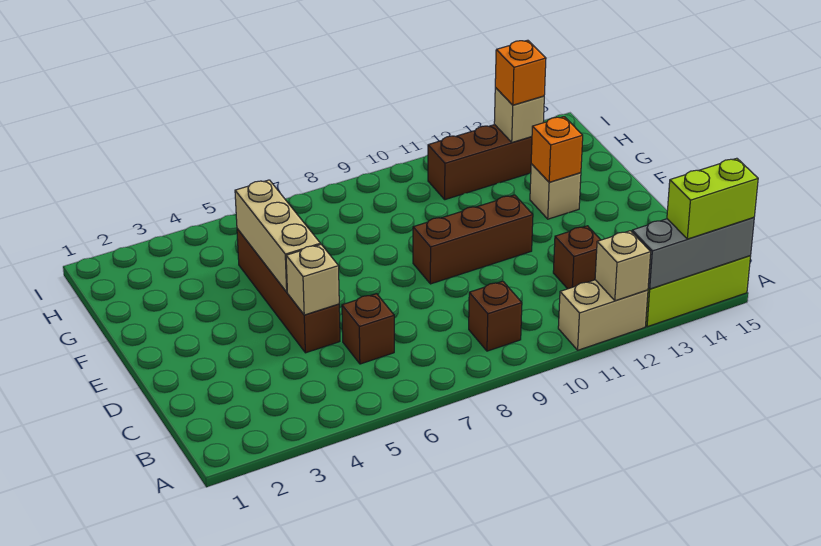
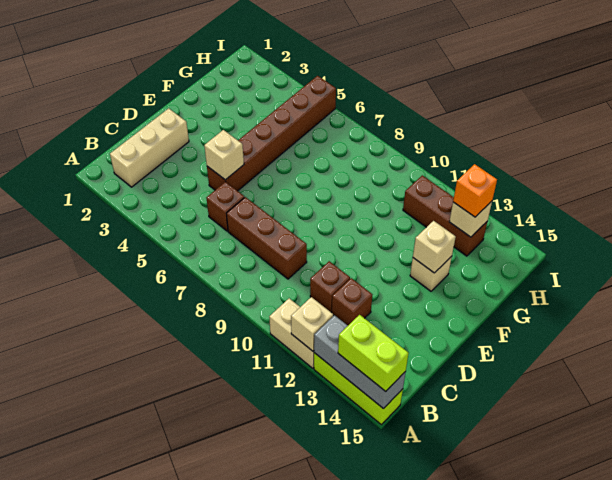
brown 1x1 brick [469,281,522,351] -> brown 1x1 brick moved to [310,261,350,312]
brown 1x4 brick [237,229,340,353] -> brown 1x6 brick [207,76,336,191]
tan 1x3 brick [235,180,321,292] -> tan 1x3 brick moved to [110,108,189,187]
brown 1x3 brick [413,195,533,284] -> brown 1x3 brick moved to [226,197,307,279]
orange 1x1 brick [531,117,583,182] -> tan 1x1 brick [413,221,456,273]

